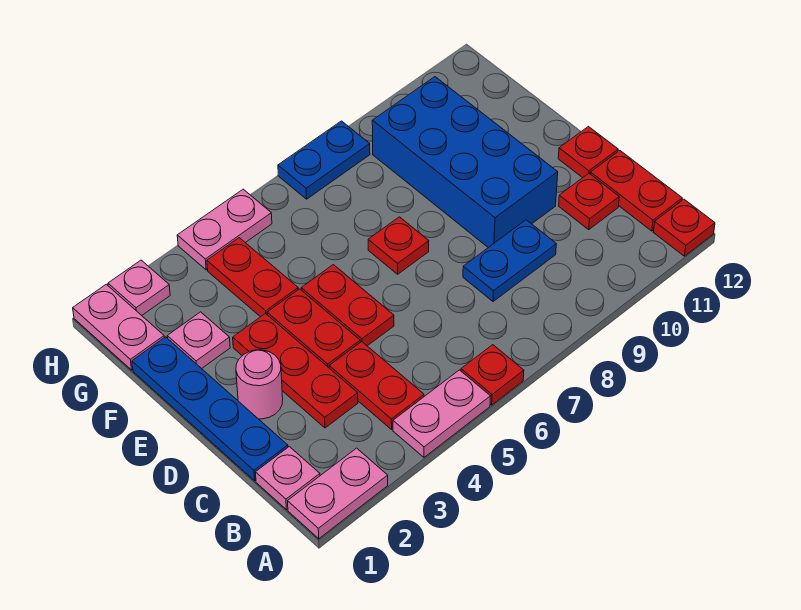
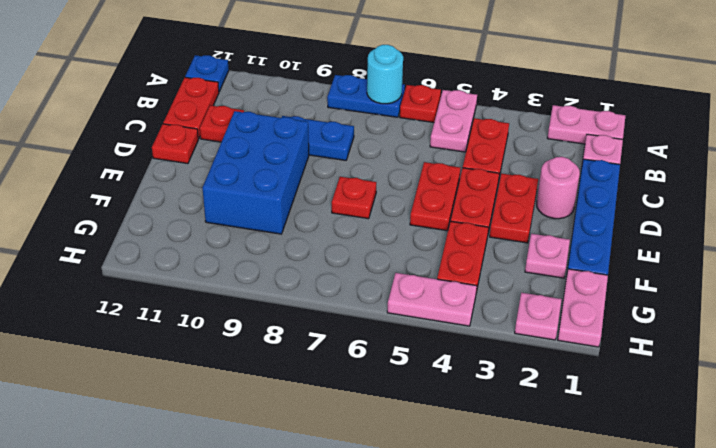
pink 1x2 plate [393,370,490,457] -> pink 1x2 plate turned to [430,90,477,152]
none -> cyan 1x1 round brick [367,45,403,104]
red 1x1 plate [653,199,715,256] -> blue 1x1 plate [185,55,229,91]
red 1x3 plate [233,313,358,428] -> red 1x2 plate [490,174,538,243]
blue 2x4 brick [372,77,558,248] -> blue 2x3 brick [203,111,309,234]
blue 1x2 plate [278,121,370,199] -> blue 1x2 plate moved to [327,75,405,117]

